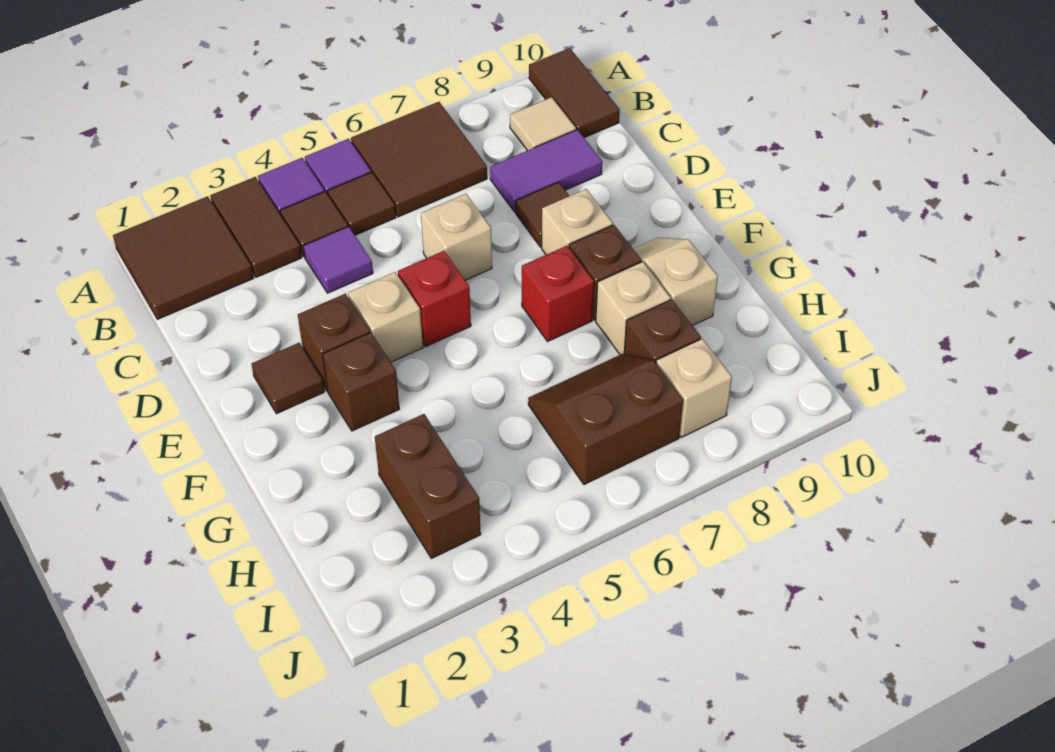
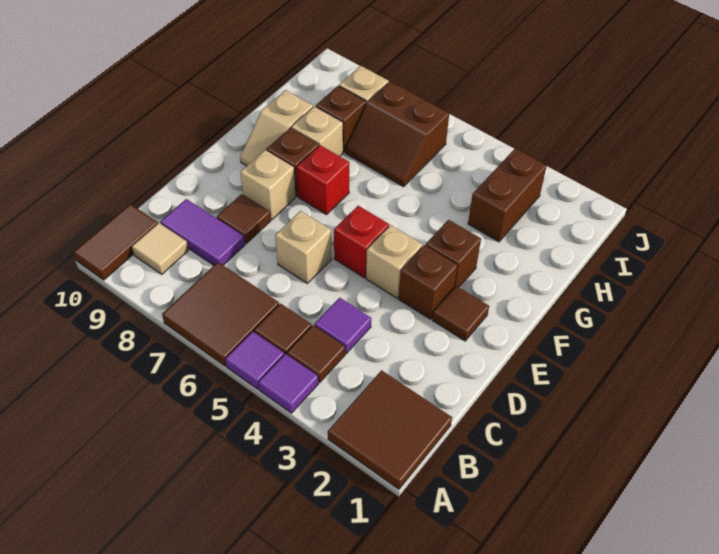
brown 1x2 tile [210,177,302,277] -> none

